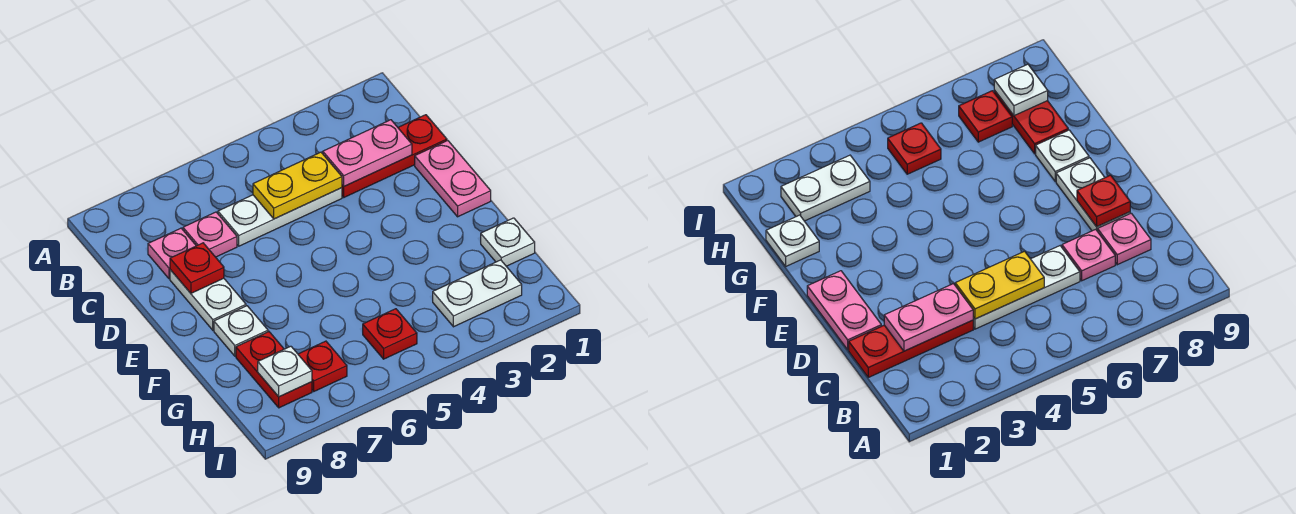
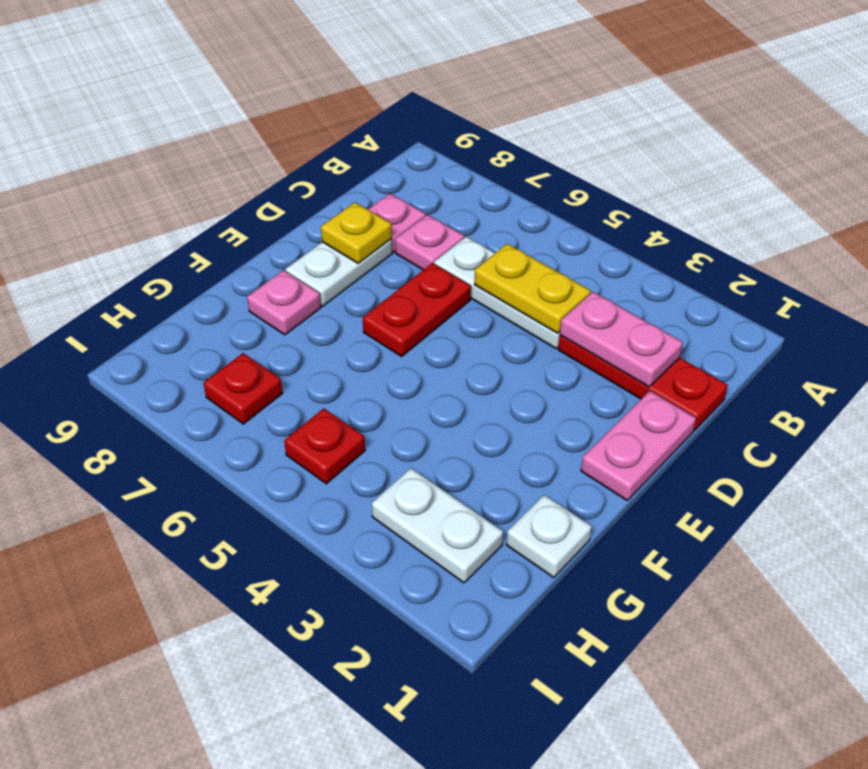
red 1x1 plate [170,243,224,293] -> yellow 1x1 plate [321,202,392,263]
white 1x1 plate [214,306,268,356] -> pink 1x1 plate [247,270,321,335]
red 1x2 plate [236,332,312,408] -> red 1x2 plate moved to [363,263,471,357]
white 1x1 plate [258,346,312,397] -> none

